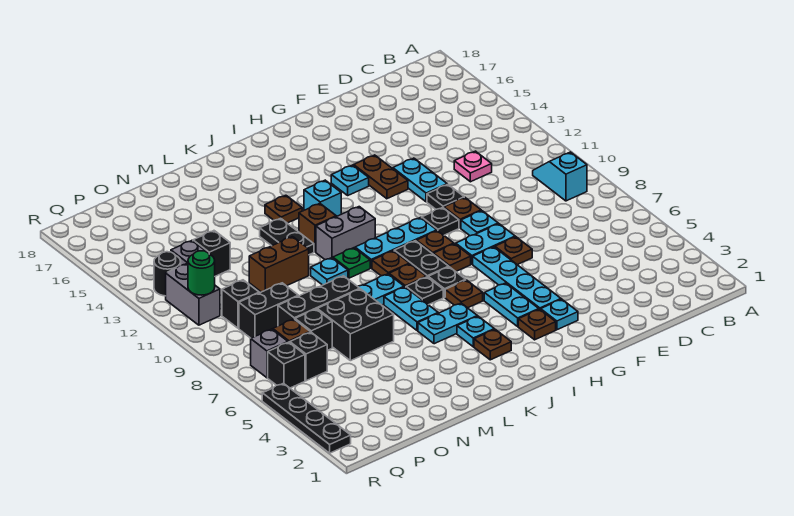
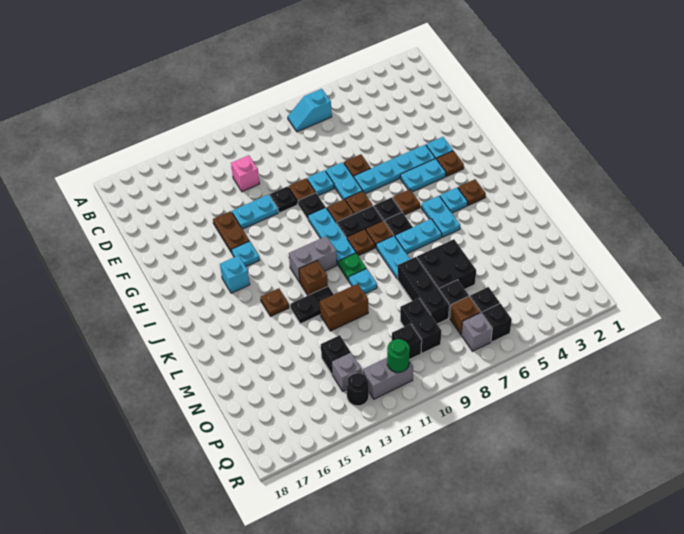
cyan 1x2 slope [533,152,587,201] -> cyan 1x2 slope moved to [288,89,332,132]
pink 1x1 plate [454,151,492,182] -> pink 1x1 brick [231,155,259,192]
brown 1x2 plate [354,155,408,199] -> brown 1x2 plate turned to [213,211,249,253]
grey 1x2 brick [316,207,375,260] -> grey 1x2 brick turned to [289,236,337,283]
cyan 1x1 brick [304,180,341,216] -> cyan 1x1 brick moved to [220,256,250,293]
brown 1x2 brick [249,237,309,292] -> brown 1x2 brick turned to [320,284,368,331]
black 1x4 plate [262,383,351,453] -> none

